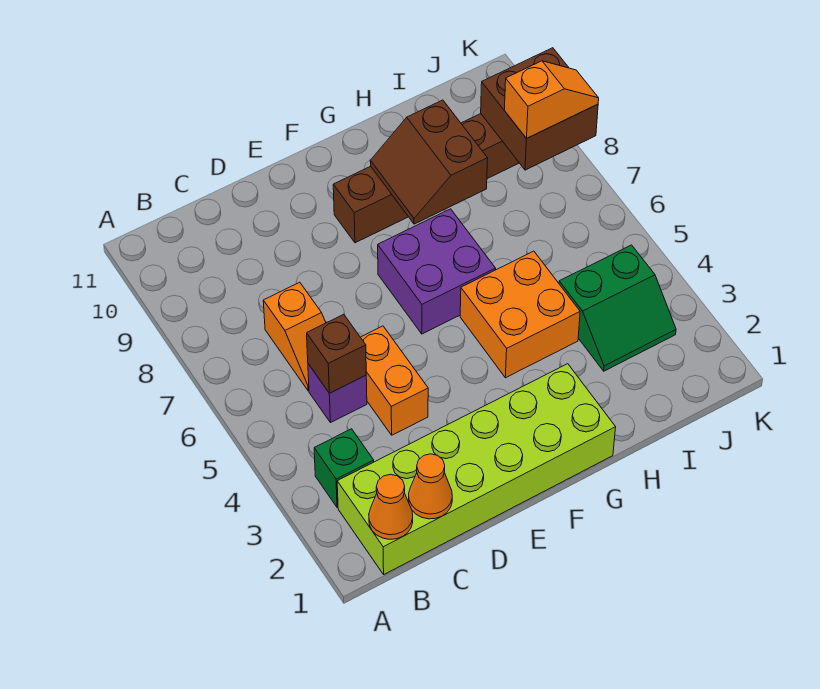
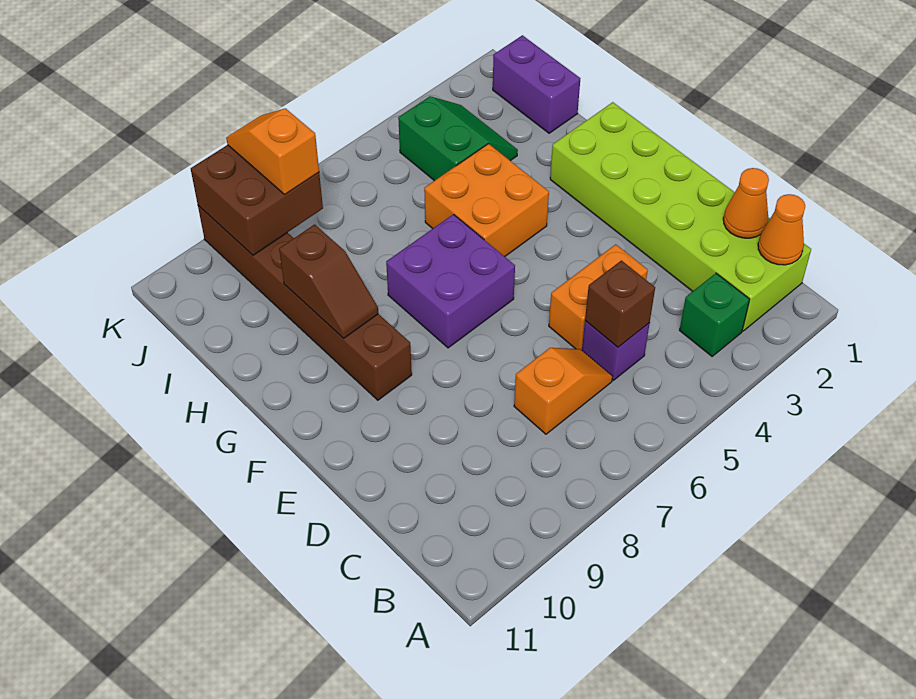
brown 2x2 slope [370,100,488,224] -> brown 1x2 slope [279,224,378,338]
none -> purple 1x2 brick [493,35,580,133]

